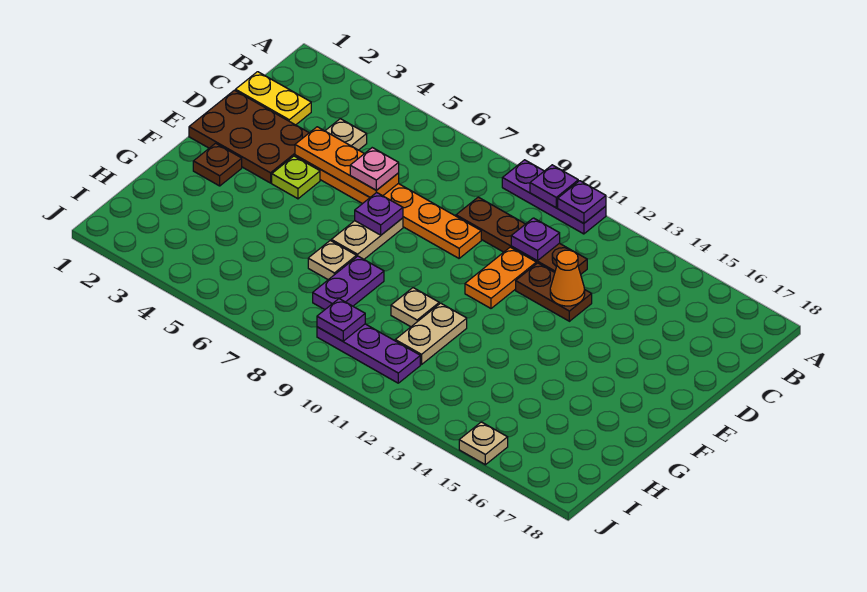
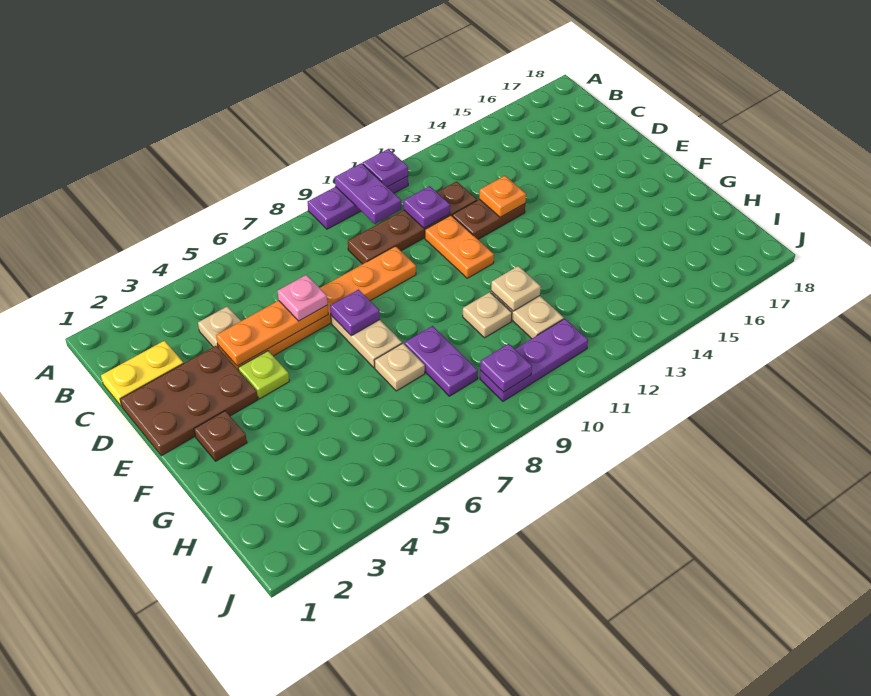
purple 1x1 plate [530,165,578,207] -> purple 1x2 plate [335,163,401,224]
orange 1x1 cone [550,250,585,306] -> orange 1x1 plate [479,176,526,217]
tan 1x1 plate [459,422,508,465] -> tan 1x1 plate moved to [491,266,541,311]

